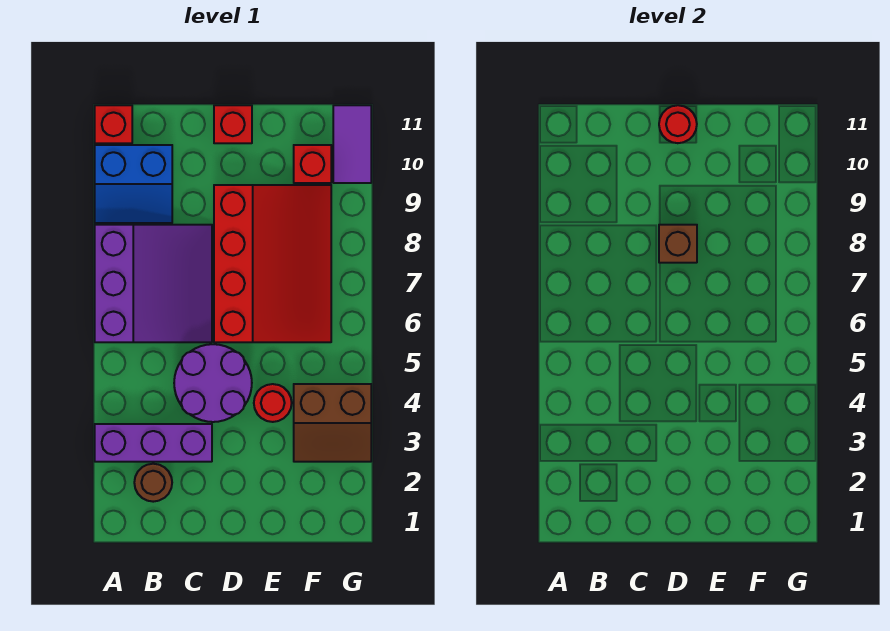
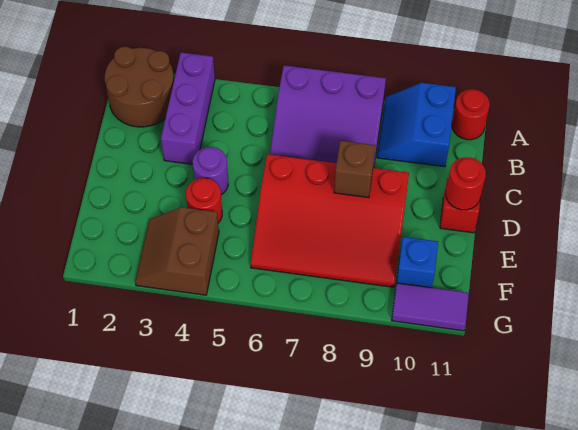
red 1x1 brick [95,105,132,143] -> red 1x1 round brick [452,89,490,140]
brown 1x1 round brick [134,464,172,502] -> brown 2x2 round brick [105,47,174,127]
purple 2x2 round brick [174,344,252,422] -> purple 1x1 round brick [193,147,228,195]
red 1x1 brick [294,145,331,183] -> blue 1x1 brick [397,237,438,288]

